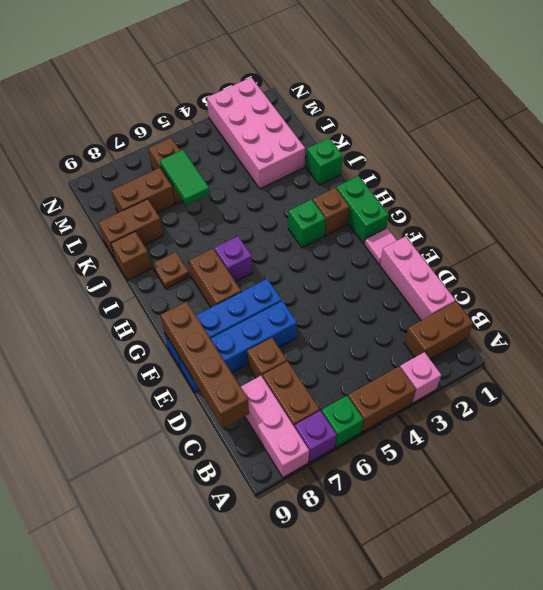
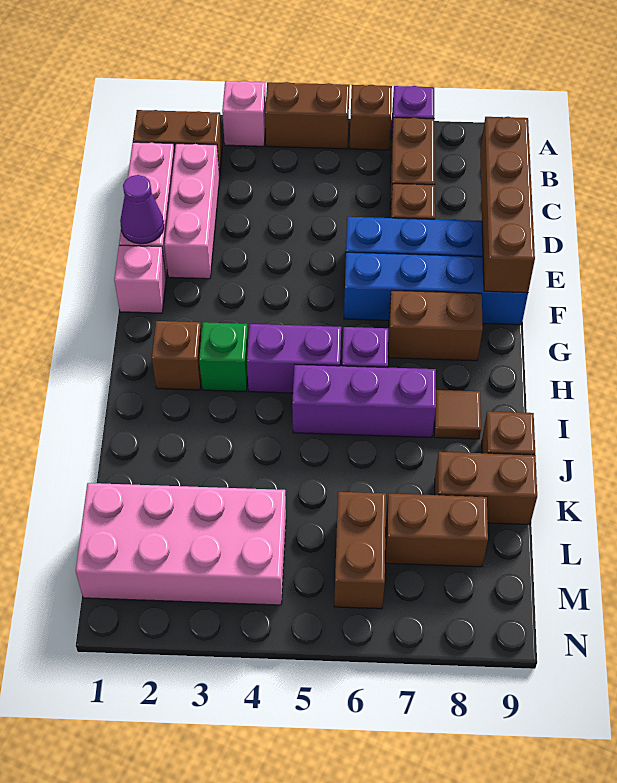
green 1x1 brick [322,396,363,447] -> brown 1x1 brick [350,85,392,150]
pink 1x3 brick [241,376,309,477] -> pink 1x3 brick moved to [164,144,220,279]
none -> purple 1x1 cone [120,175,164,244]
pink 1x1 tile [364,228,397,264] -> pink 1x1 brick [114,245,166,313]
green 1x2 brick [336,176,389,244] -> none
brown 1x2 brick [189,248,241,307] -> brown 1x2 brick turned to [388,290,483,361]
none -> purple 1x2 brick [247,324,341,393]
none -> purple 1x3 brick [292,364,436,438]
brown 1x1 plate [152,252,190,289] -> brown 1x1 tile [434,390,481,439]
green 1x1 brick [306,138,343,185] -> none
pink 2x4 brick [207,77,305,189] -> pink 2x4 brick turned to [76,483,286,605]
green 1x2 tile [160,150,210,205] -> none

